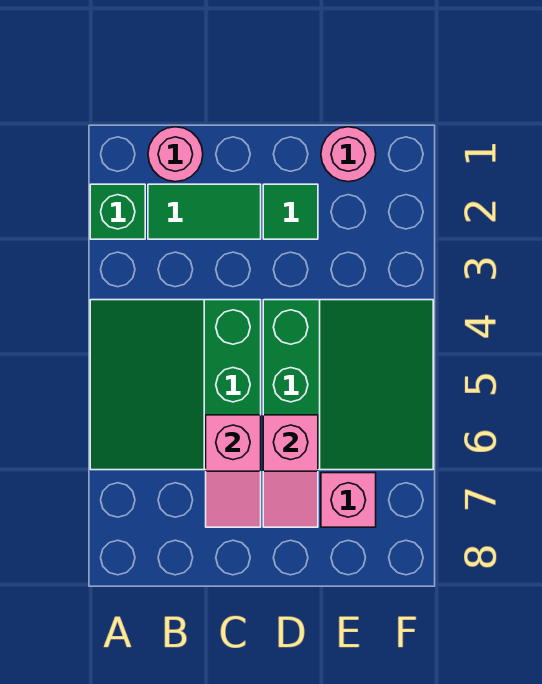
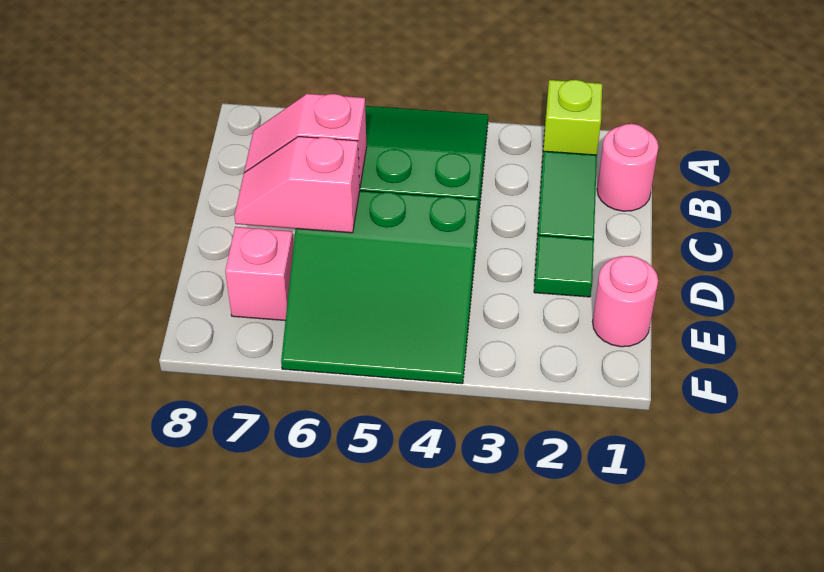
green 1x1 brick [90,184,145,239] -> lime 1x1 brick [542,80,602,162]

